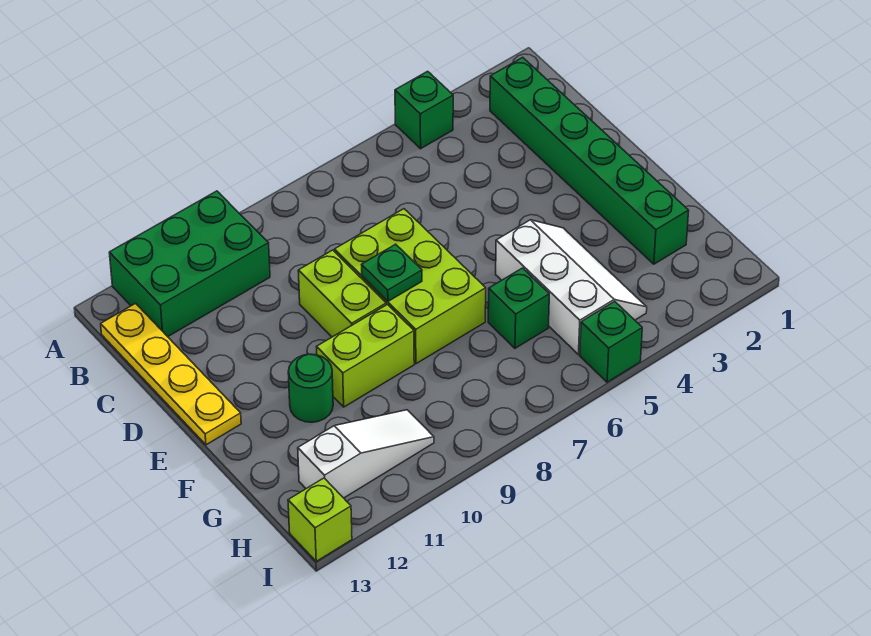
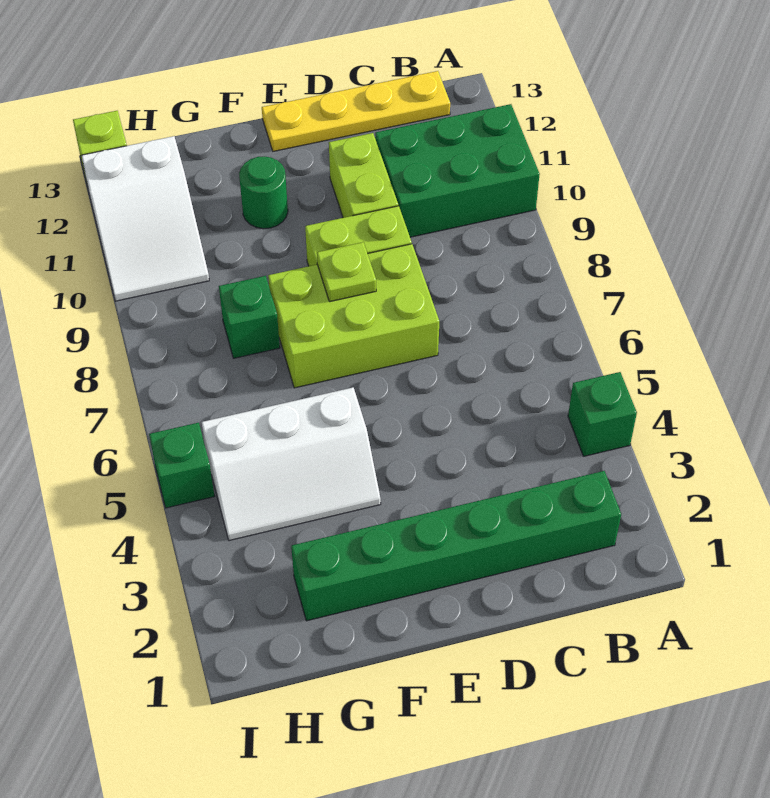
green 2x3 brick [109,191,270,337] -> green 2x3 brick turned to [375,104,540,237]
green 1x1 plate [362,244,422,301] -> lime 1x1 plate [317,242,376,302]
lime 1x2 brick [317,305,414,407] -> lime 1x2 brick moved to [329,133,398,218]
green 1x1 brick [488,268,549,348] -> green 1x1 brick moved to [219,276,280,358]
white 1x3 slope [298,410,434,498] -> white 2x3 slope [81,136,209,301]

